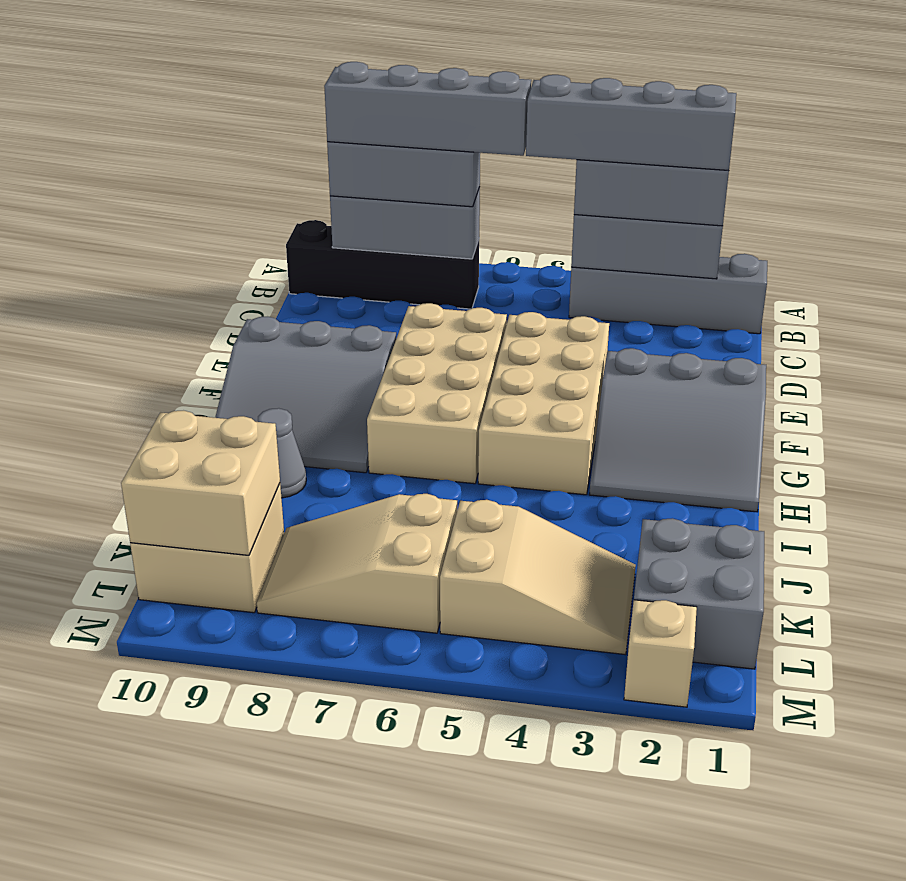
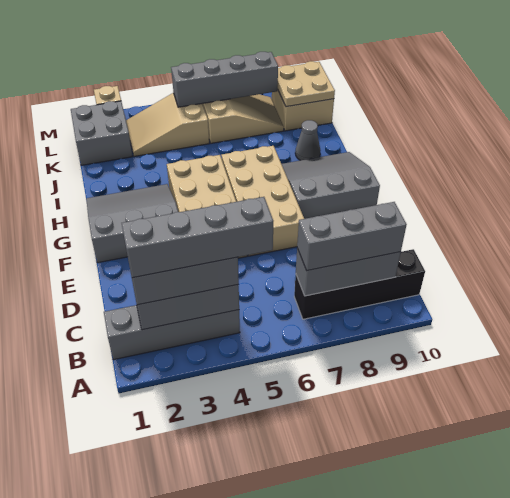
grey 1x4 brick [324,62,531,156] -> grey 1x4 brick moved to [171,52,278,107]
tan 2x2 brick [121,411,280,555] -> tan 2x2 plate [278,61,335,107]

